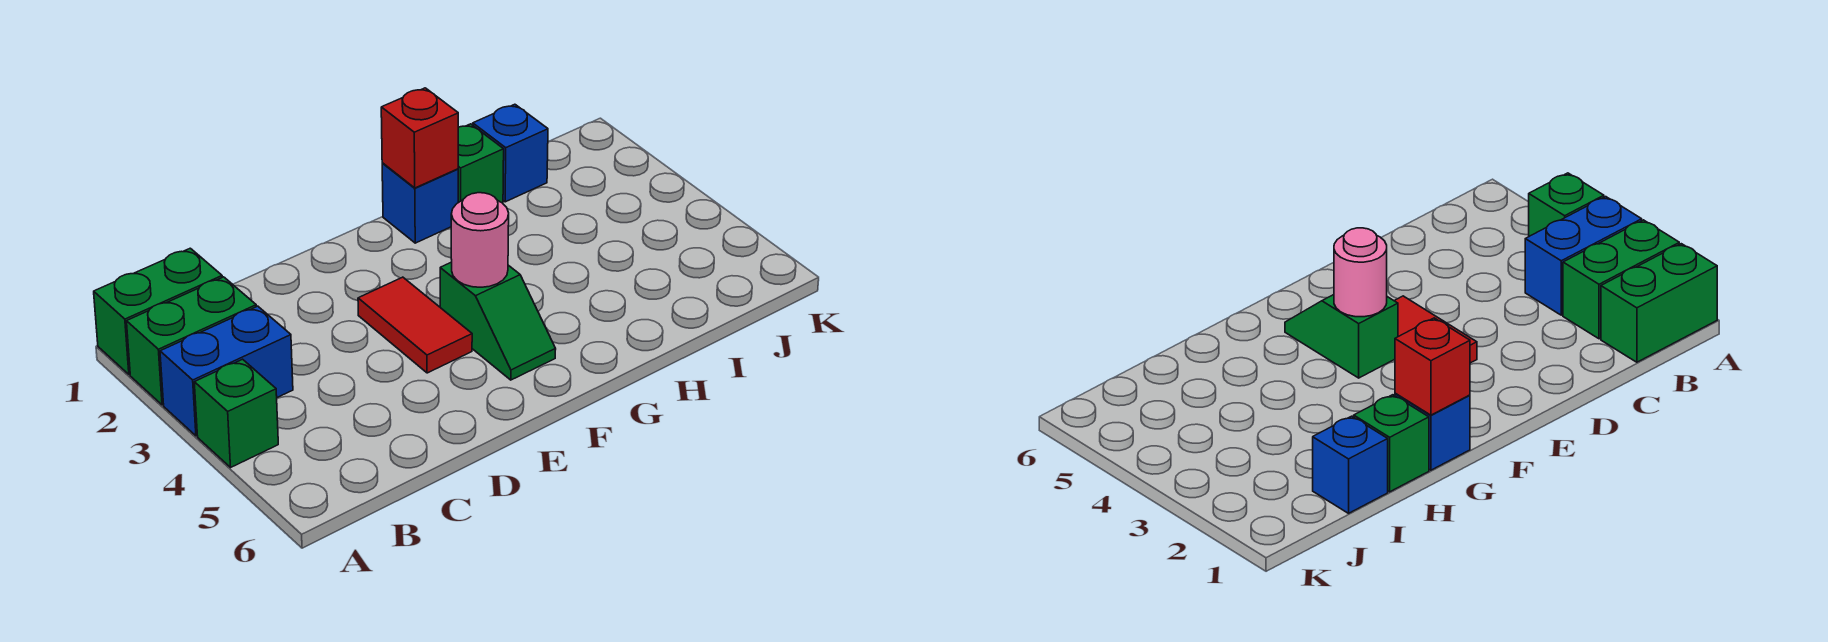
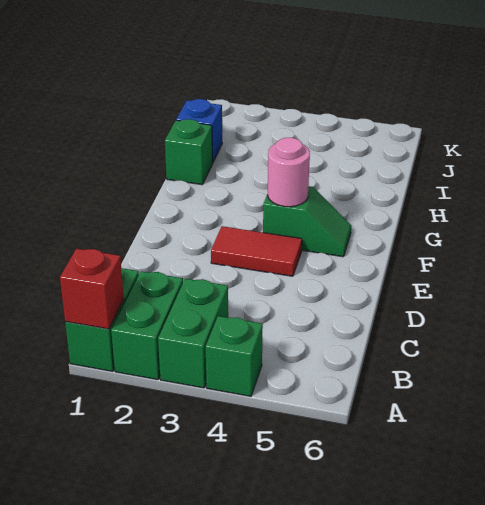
blue 1x2 brick [160,306,293,436] -> green 1x2 brick [158,279,228,388]
blue 1x1 brick [382,163,458,243] -> none
red 1x1 brick [381,88,458,188] -> red 1x1 brick moved to [60,249,124,329]

